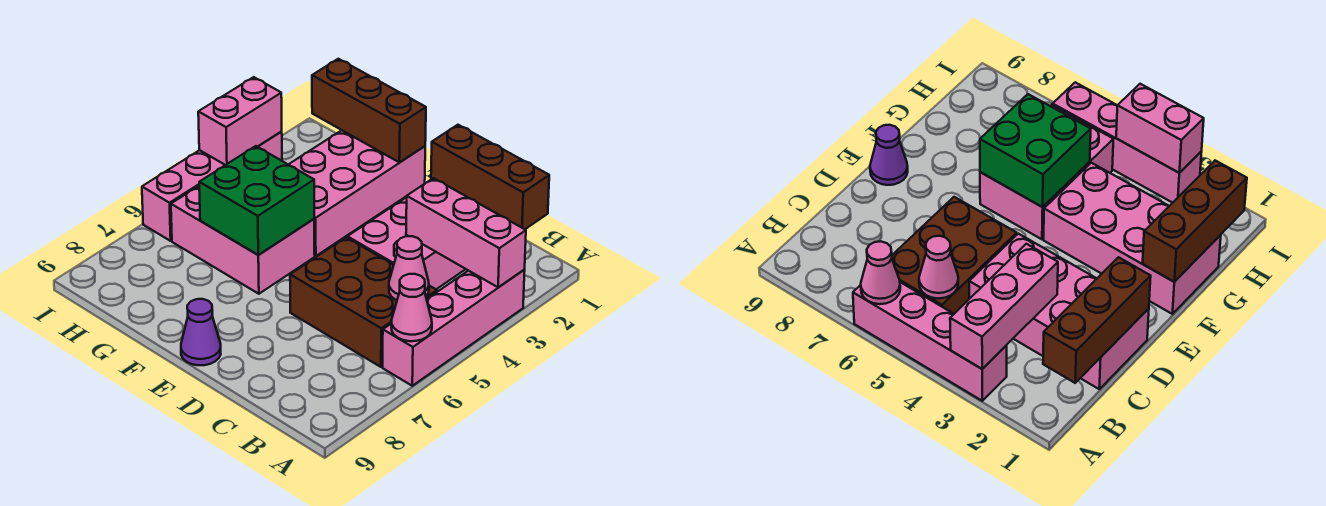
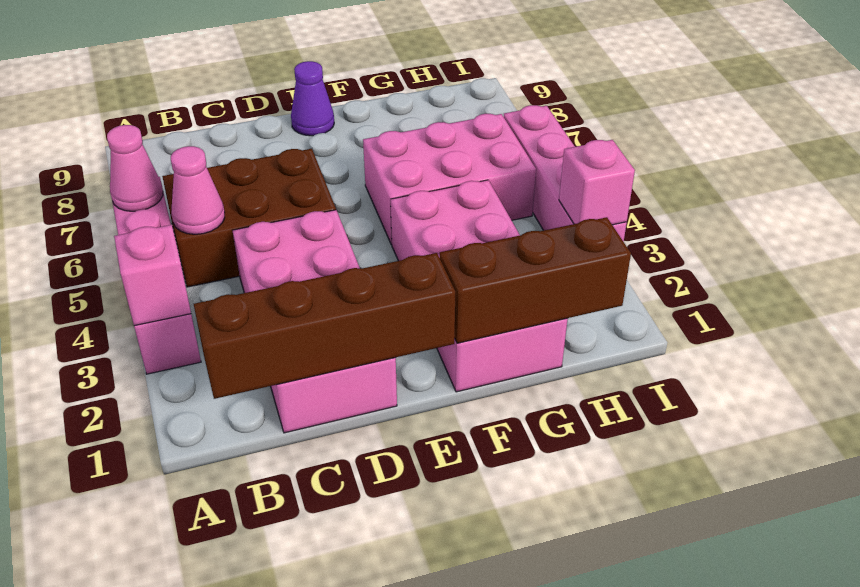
pink 1x3 brick [406,178,526,287] -> pink 1x1 brick [114,225,191,326]
brown 1x3 brick [431,125,549,229] -> brown 1x4 brick [194,253,455,399]
green 2x2 brick [199,146,314,255] -> none
pink 1x2 brick [198,77,282,165] -> pink 1x1 brick [559,140,635,225]

